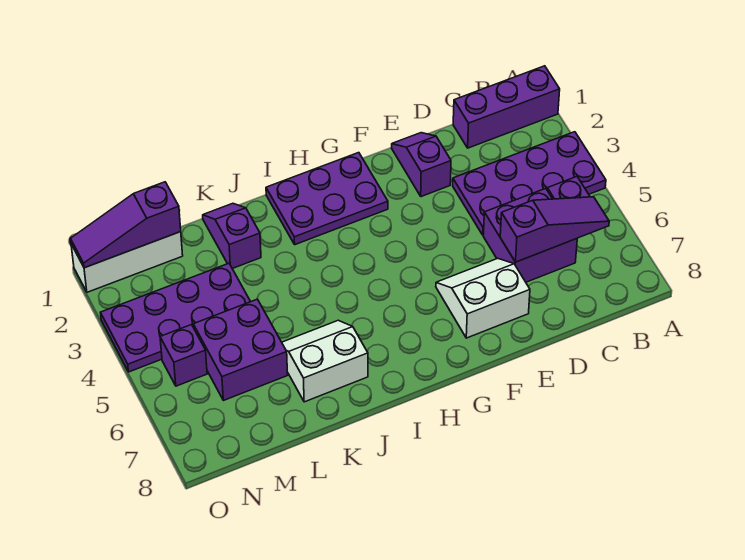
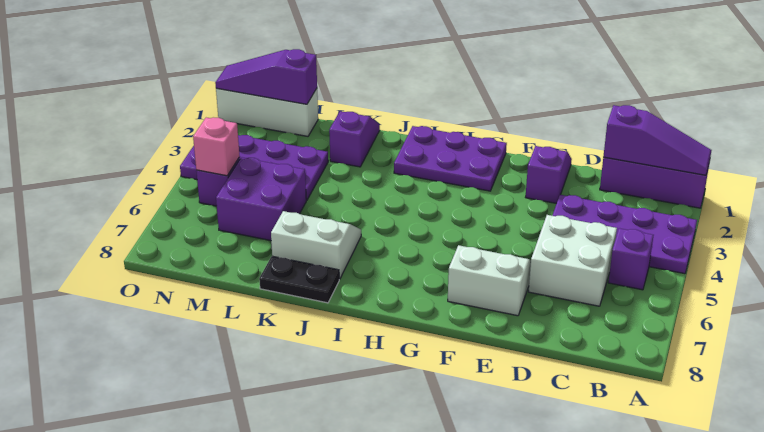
purple 1x3 slope [500,197,609,262] -> purple 1x3 slope moved to [603,105,712,175]
purple 2x2 brick [483,188,577,282] -> white 2x2 brick [529,215,617,306]
none -> black 1x2 plate [259,256,339,303]
none -> pink 1x1 brick [193,117,240,176]

